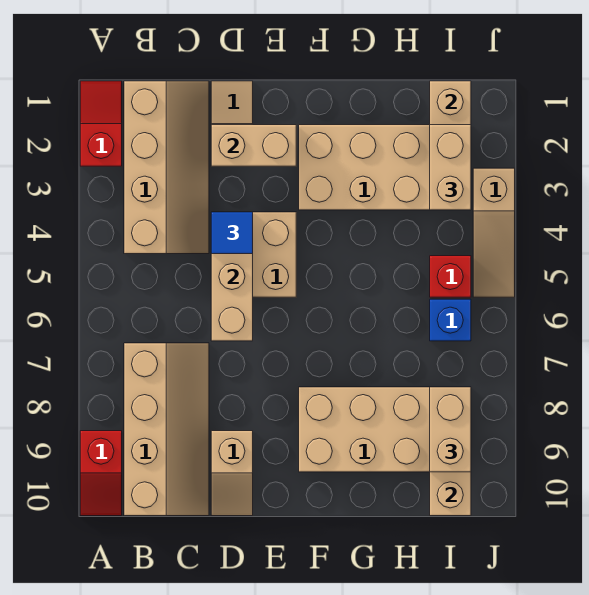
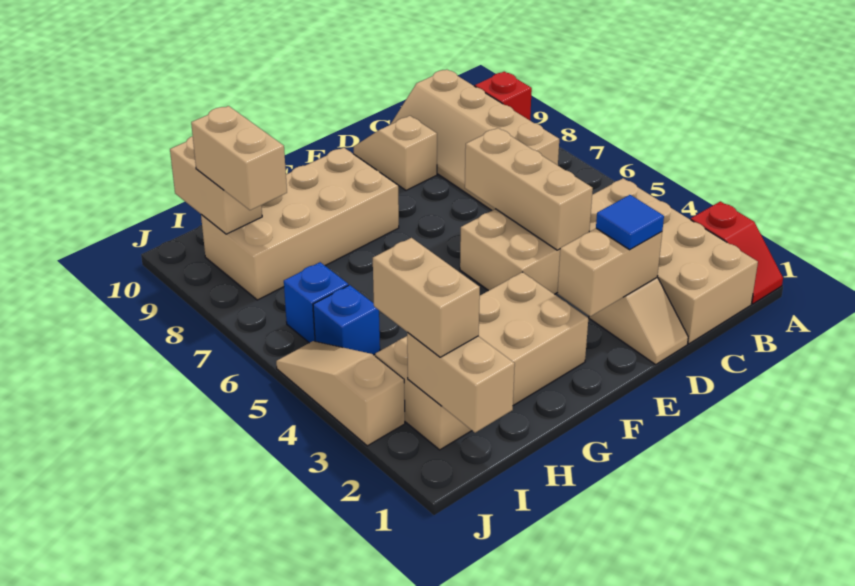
tan 2x4 slope [124,81,209,254] -> tan 2x4 brick [589,178,758,344]
blue 1x1 tile [211,212,253,254] -> blue 1x1 tile moved to [596,195,664,250]
red 1x1 brick [430,256,471,297] -> blue 1x1 brick [313,285,380,355]

